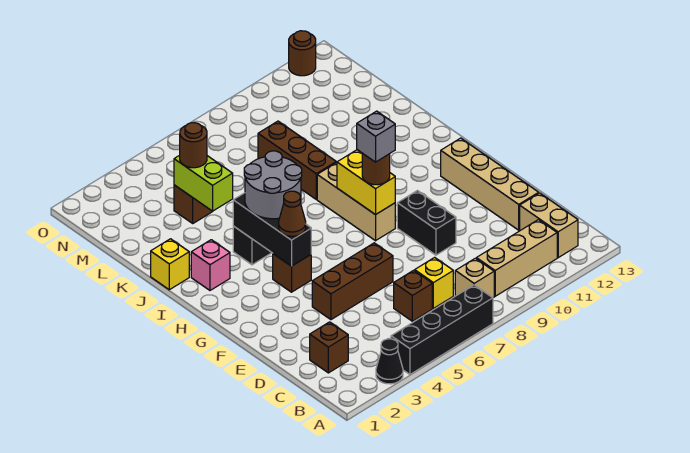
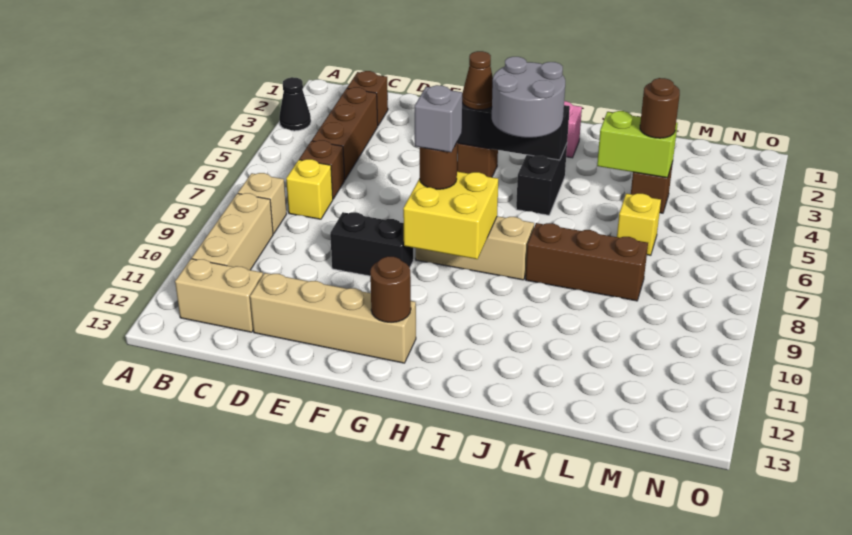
black 1x4 brick [391,285,493,374] -> none
brown 1x3 brick [312,243,393,320] -> brown 1x3 brick moved to [312,87,378,179]
yellow 1x2 brick [337,150,395,215] -> yellow 2x2 brick [403,172,498,259]
yellow 1x1 brick [151,239,189,290] -> yellow 1x1 brick moved to [617,193,661,255]
brown 1x1 round brick [289,31,316,76] -> brown 1x1 round brick moved to [370,256,411,322]

